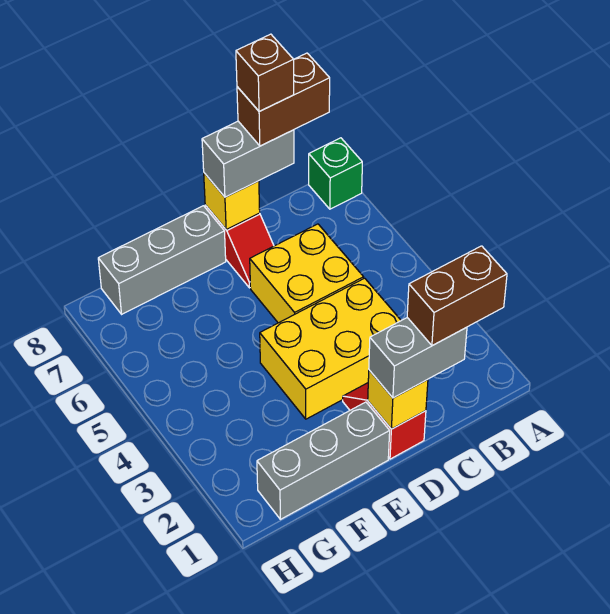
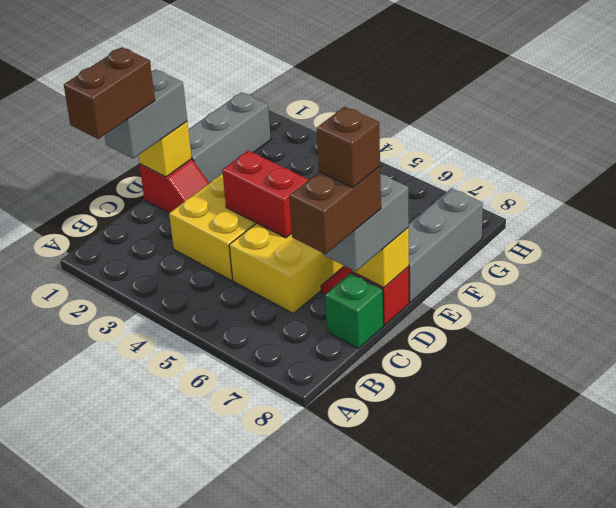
green 1x1 brick [309,138,362,209] -> green 1x1 brick moved to [325,273,384,349]
none -> red 1x2 brick [222,151,309,238]

